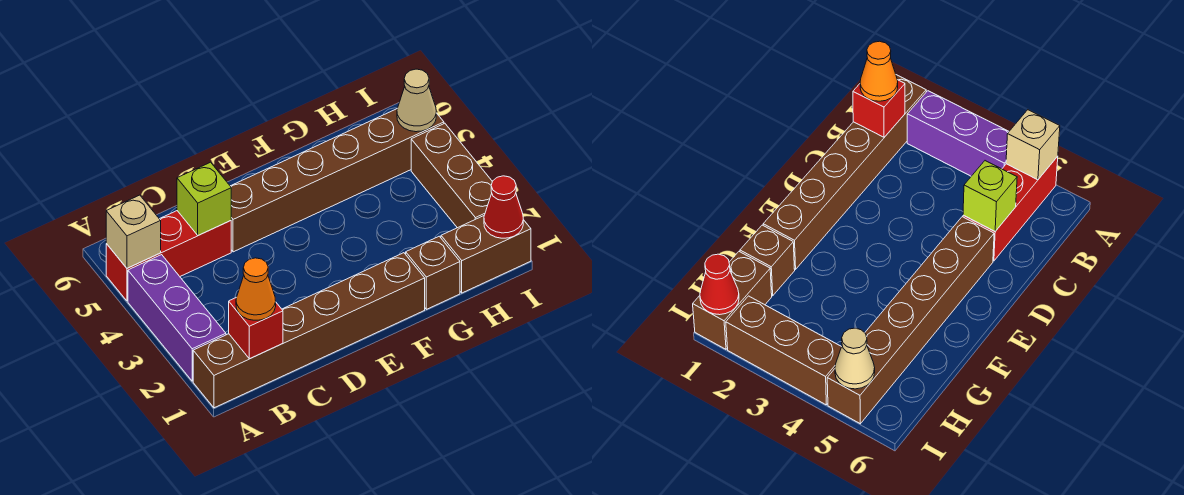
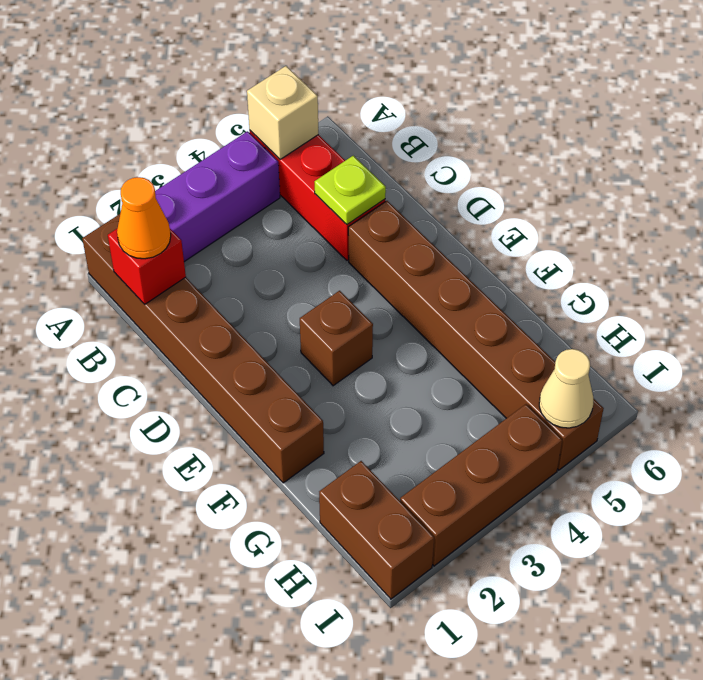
lime 1x1 brick [177,162,231,235] -> lime 1x1 plate [315,156,386,224]
brown 1x1 brick [406,236,460,309] -> brown 1x1 brick moved to [300,291,373,386]
red 1x1 cone [484,176,523,238] -> none

